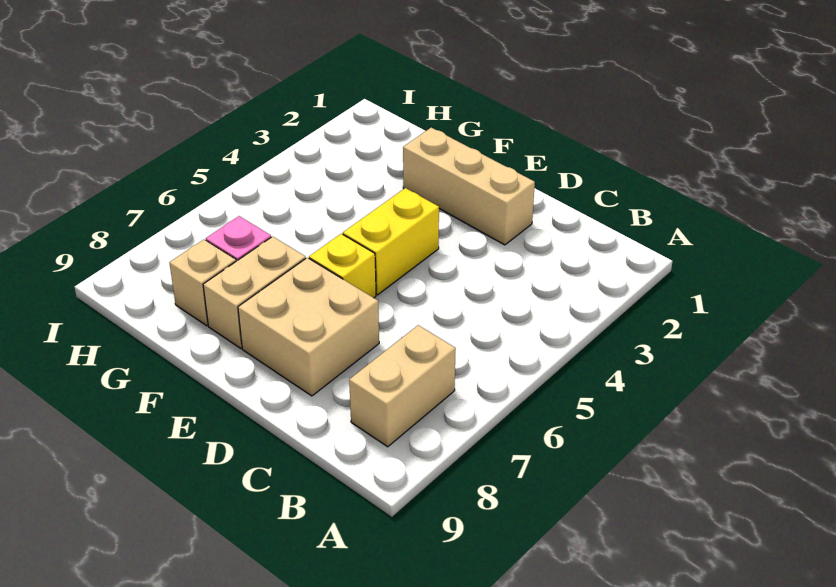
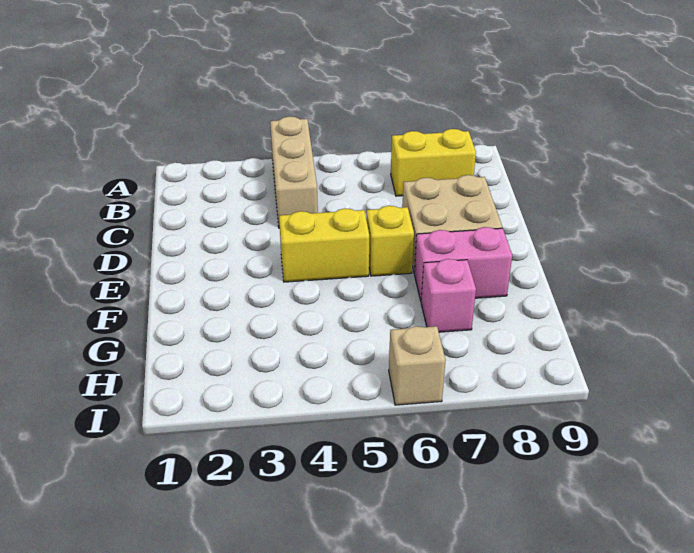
tan 1x2 brick [349,325,456,447] -> yellow 1x2 brick [391,129,476,196]
tan 1x3 brick [403,128,535,245] -> tan 1x3 brick moved to [270,116,318,228]
tan 1x2 brick [203,236,306,348] -> pink 1x2 brick [414,227,512,301]
tan 1x1 brick [169,240,236,326] -> tan 1x1 brick moved to [389,326,445,405]

